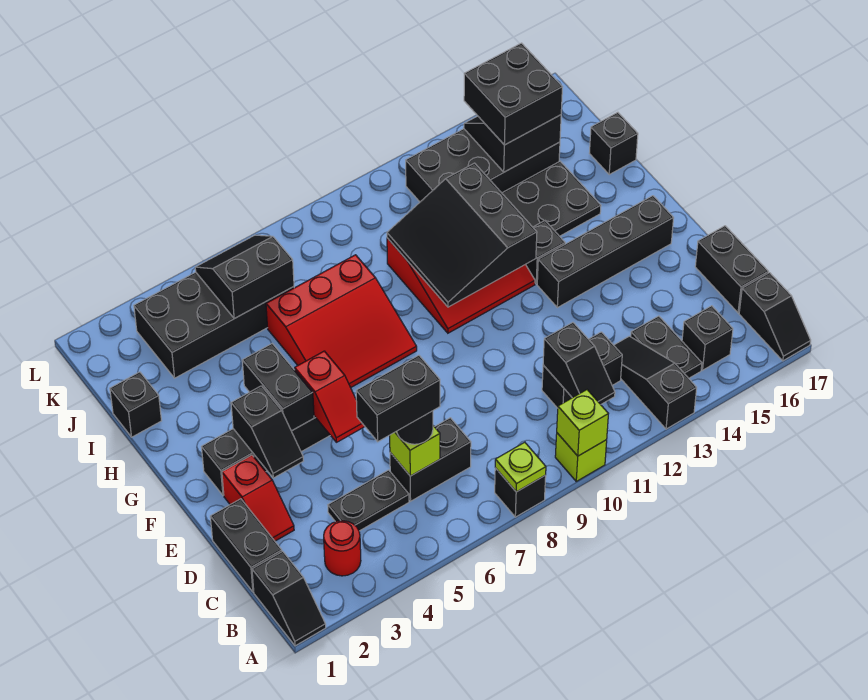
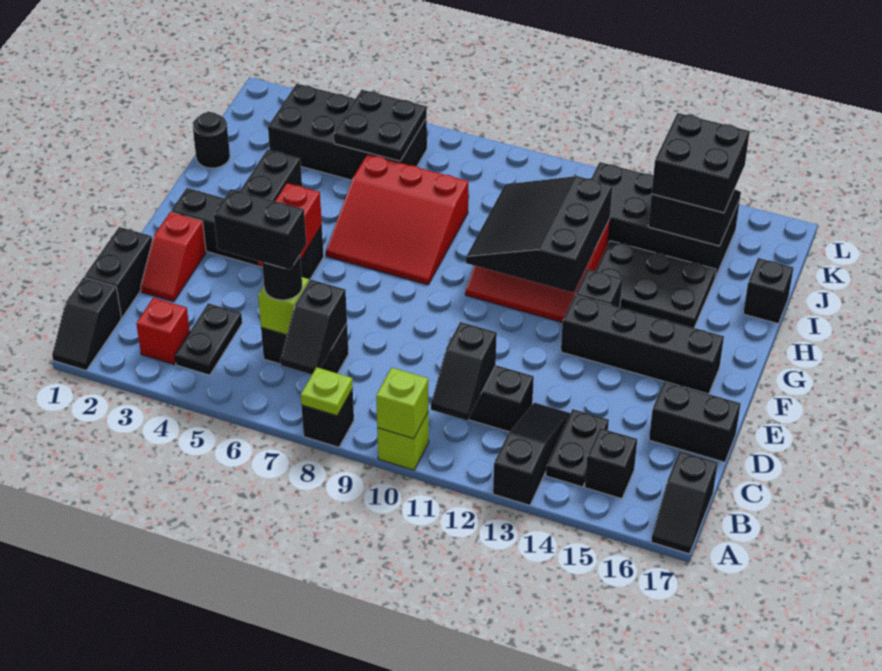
red 1x1 round brick [324,521,361,576] -> red 1x1 brick [136,298,190,364]
black 1x2 plate [328,470,409,531] -> black 1x2 plate turned to [175,303,242,375]
black 1x2 brick [695,226,768,313] -> black 1x2 brick turned to [649,382,741,462]
black 1x2 slope [231,386,303,478] -> black 1x2 slope moved to [280,279,347,375]
black 1x1 brick [110,372,162,437] -> black 1x1 round brick [193,112,230,168]
black 2x2 slope [195,235,294,318] -> black 2x2 plate [334,90,427,161]

